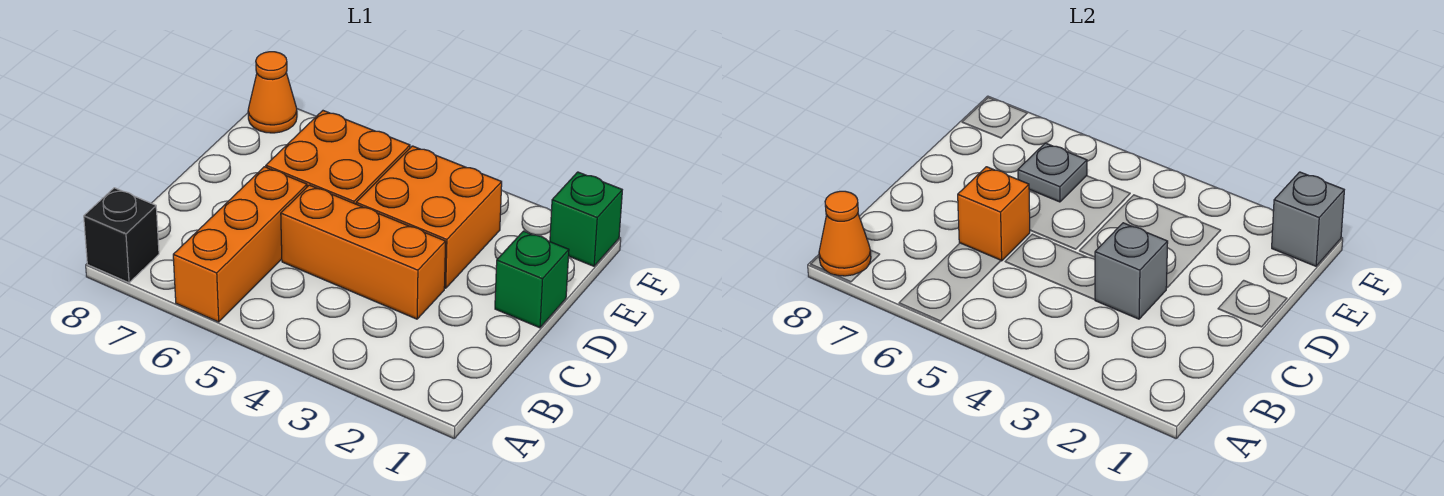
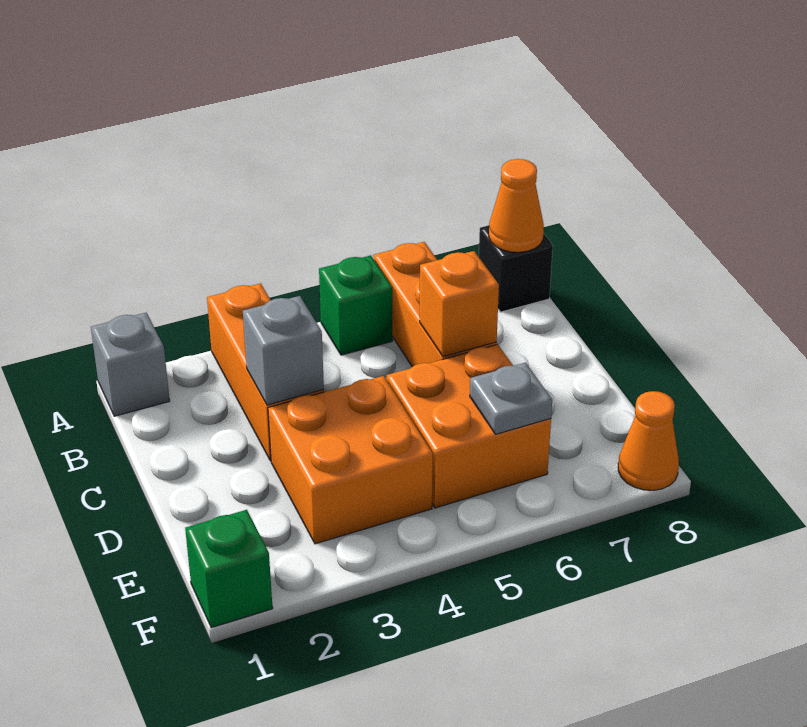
orange 1x3 brick [281,185,446,319] -> orange 1x3 brick turned to [207,283,324,461]
green 1x1 brick [495,231,569,328] -> green 1x1 brick moved to [319,255,393,355]
grey 1x1 brick [1272,172,1344,266] -> grey 1x1 brick moved to [91,313,170,416]

